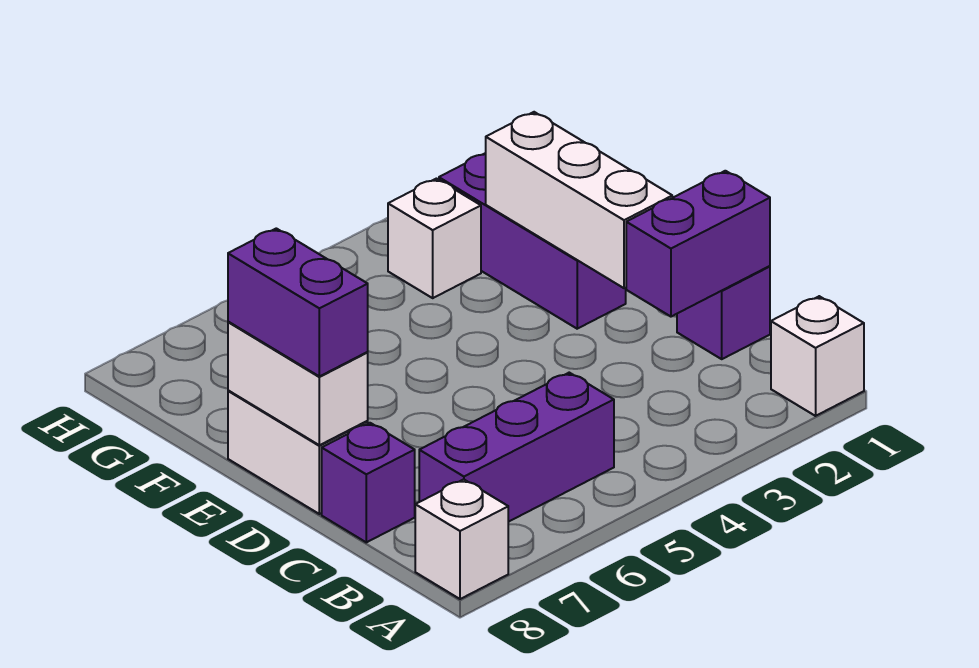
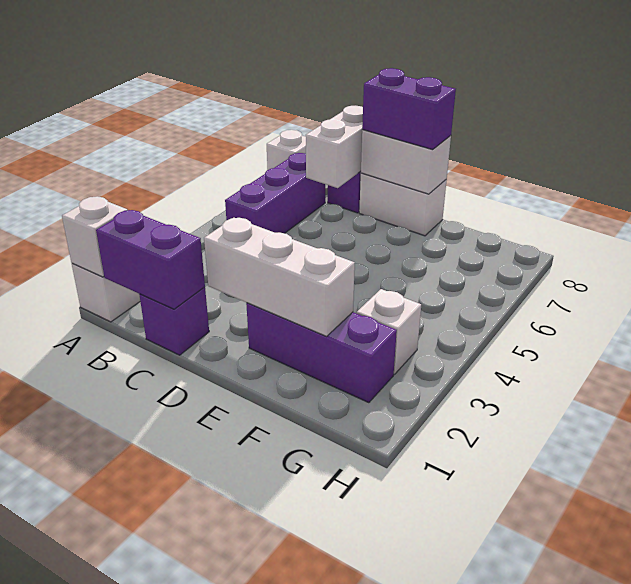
none -> white 1x1 brick [62,196,128,277]
purple 1x2 brick [626,171,770,317] -> purple 1x2 brick turned to [96,210,205,309]
none -> white 1x2 brick [306,106,363,188]

